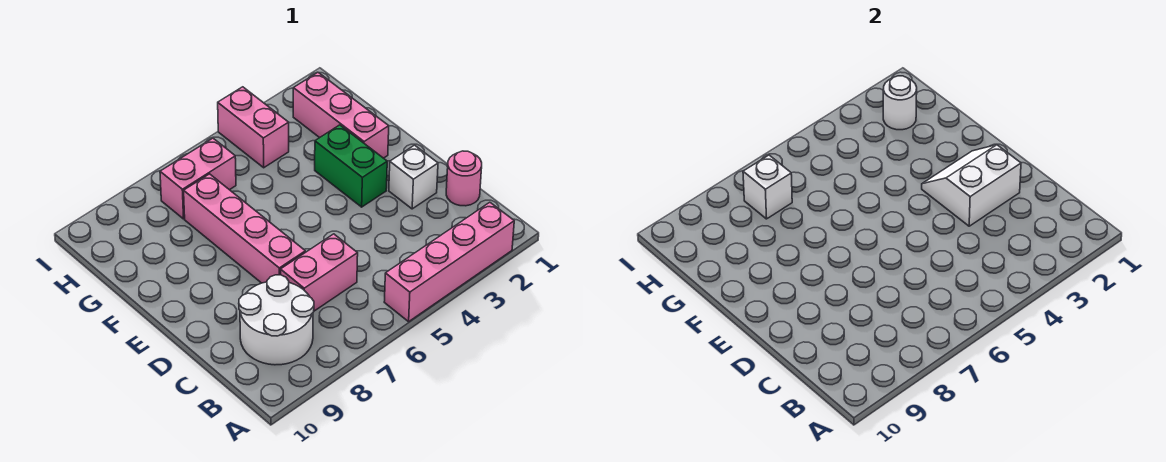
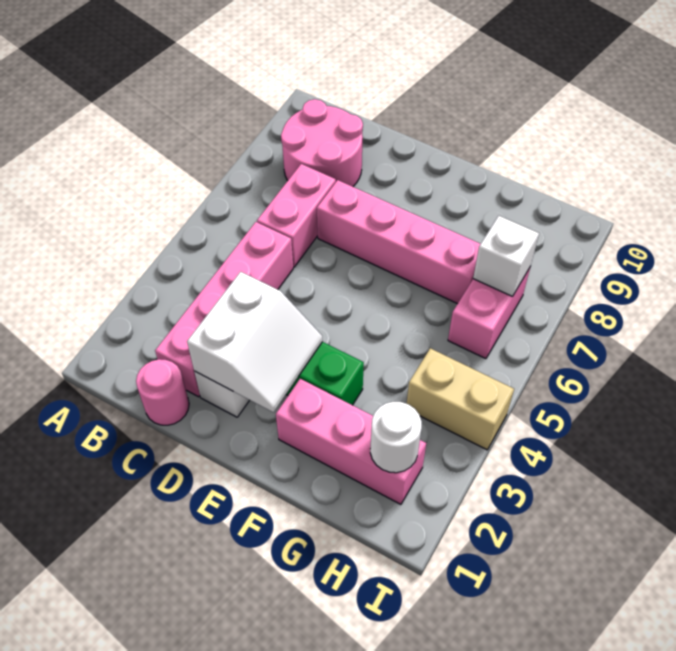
pink 1x4 brick [384,202,514,322] -> pink 1x4 brick moved to [155,222,293,397]
white 2x2 round brick [239,275,314,365] -> pink 2x2 round brick [281,99,363,187]
pink 1x2 brick [218,87,289,168] -> tan 1x2 brick [407,348,514,450]

